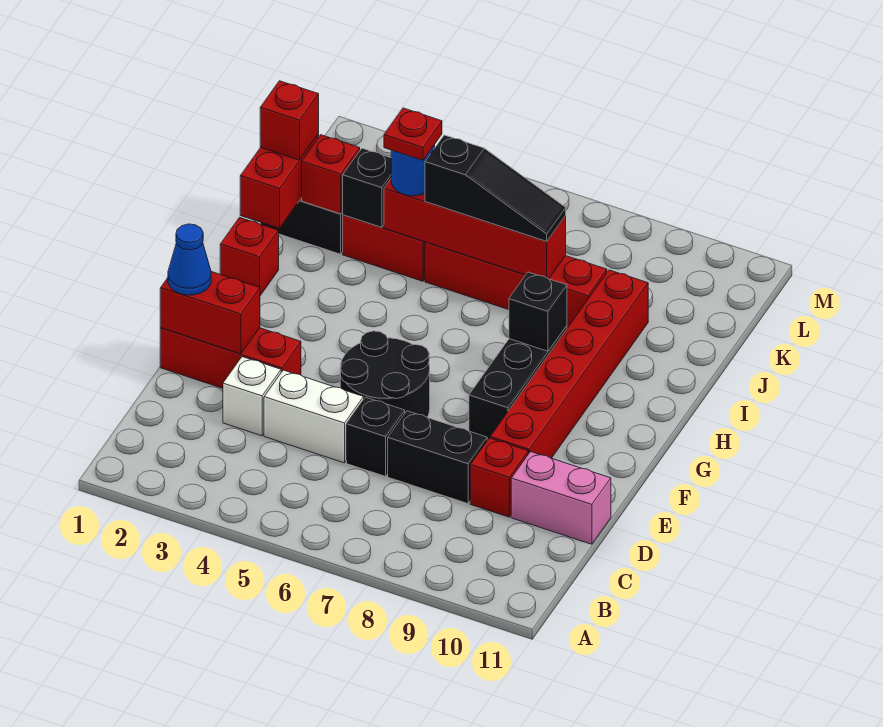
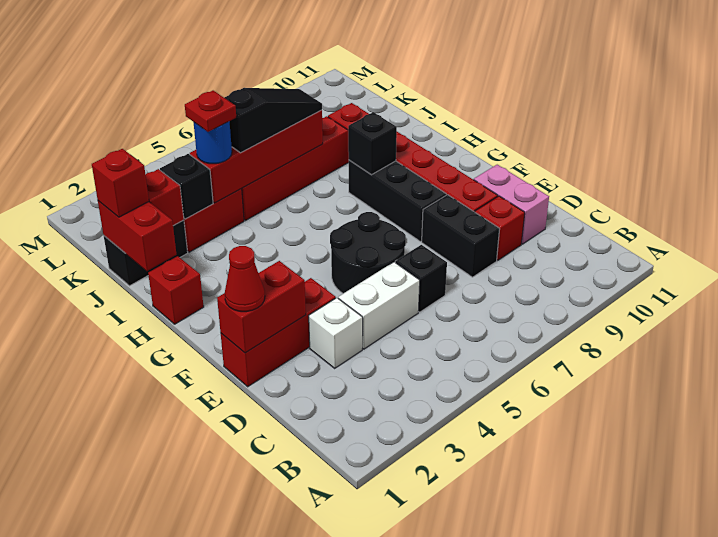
black 1x2 brick [388,411,487,504] -> black 1x2 brick turned to [422,195,500,277]
pink 1x2 brick [511,452,611,544] -> pink 1x2 brick turned to [474,165,549,244]
blue 1x1 cone [168,224,211,295] -> red 1x1 cone [225,246,265,312]

